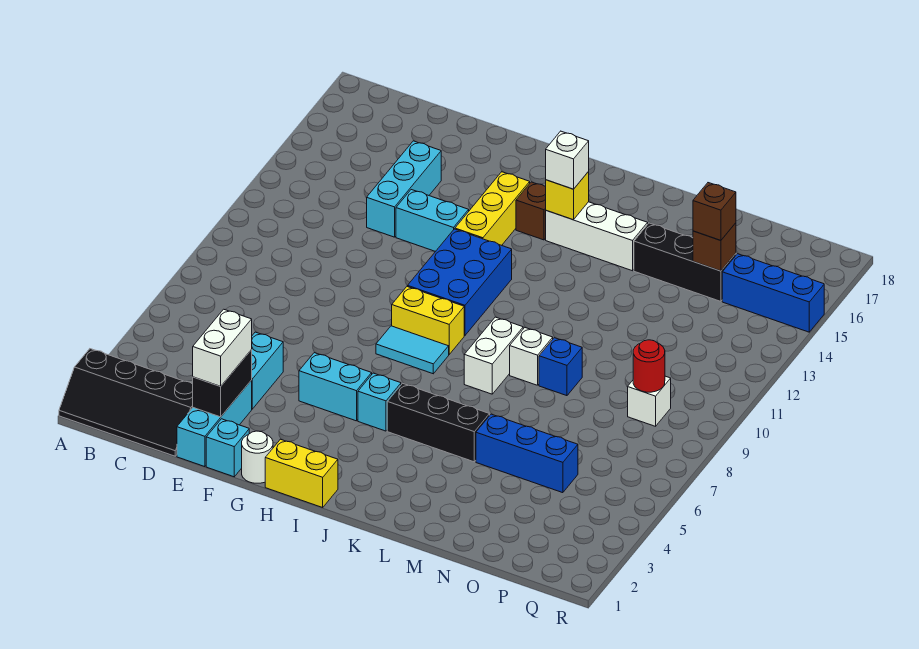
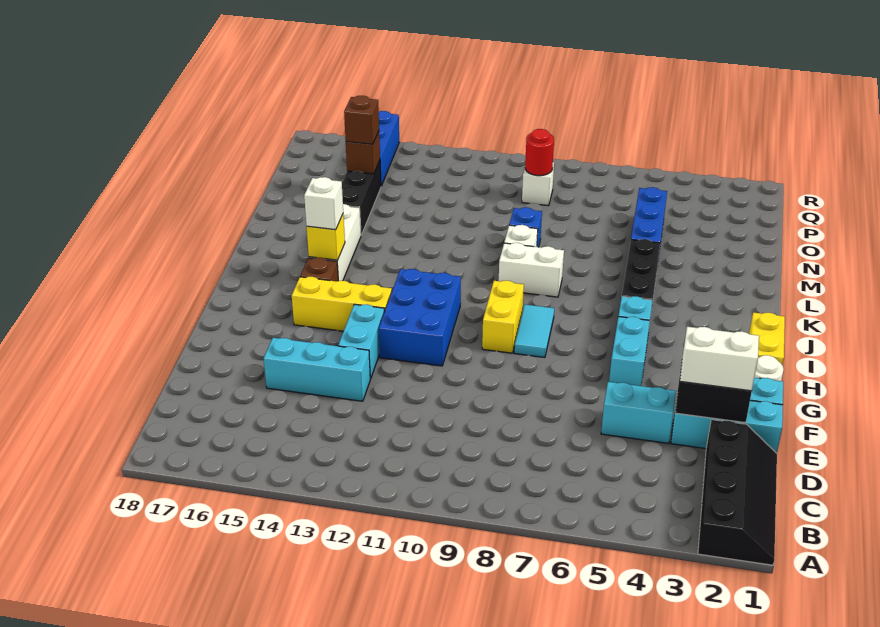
blue 2x3 brick [408,229,512,335] -> blue 2x3 brick turned to [379,269,461,366]

